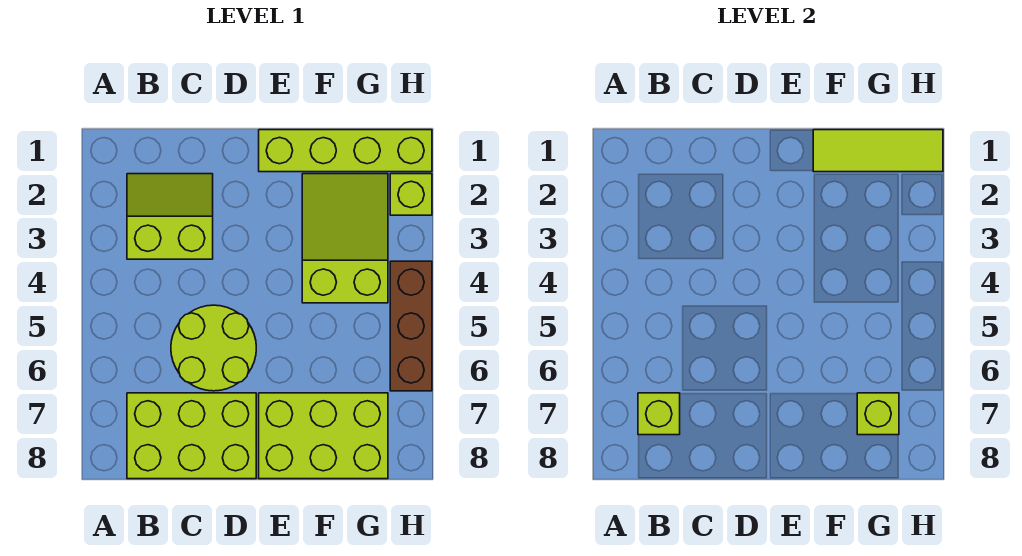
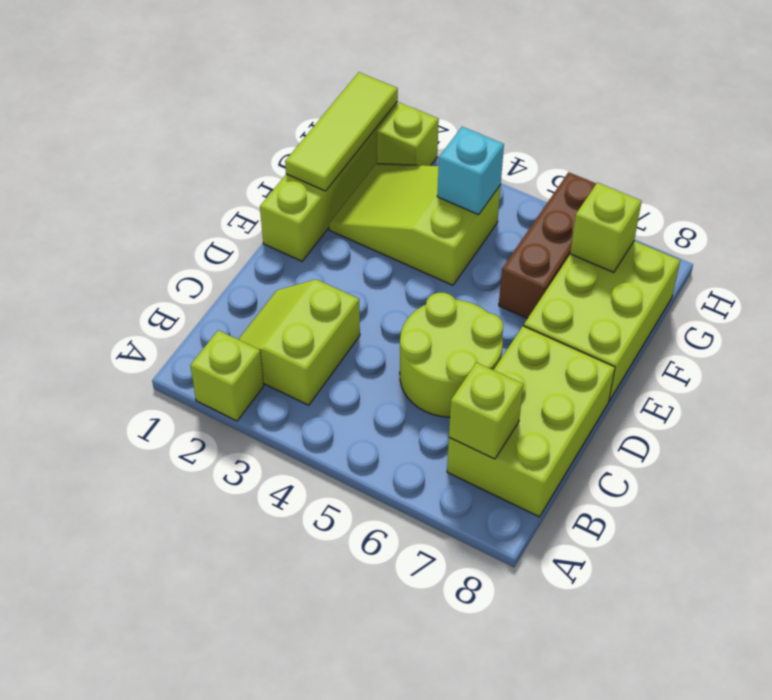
none -> lime 1x1 brick [190,330,264,421]
none -> cyan 1x1 brick [437,127,504,214]
brown 1x3 brick [390,261,432,391] -> brown 1x3 brick turned to [499,172,596,319]

